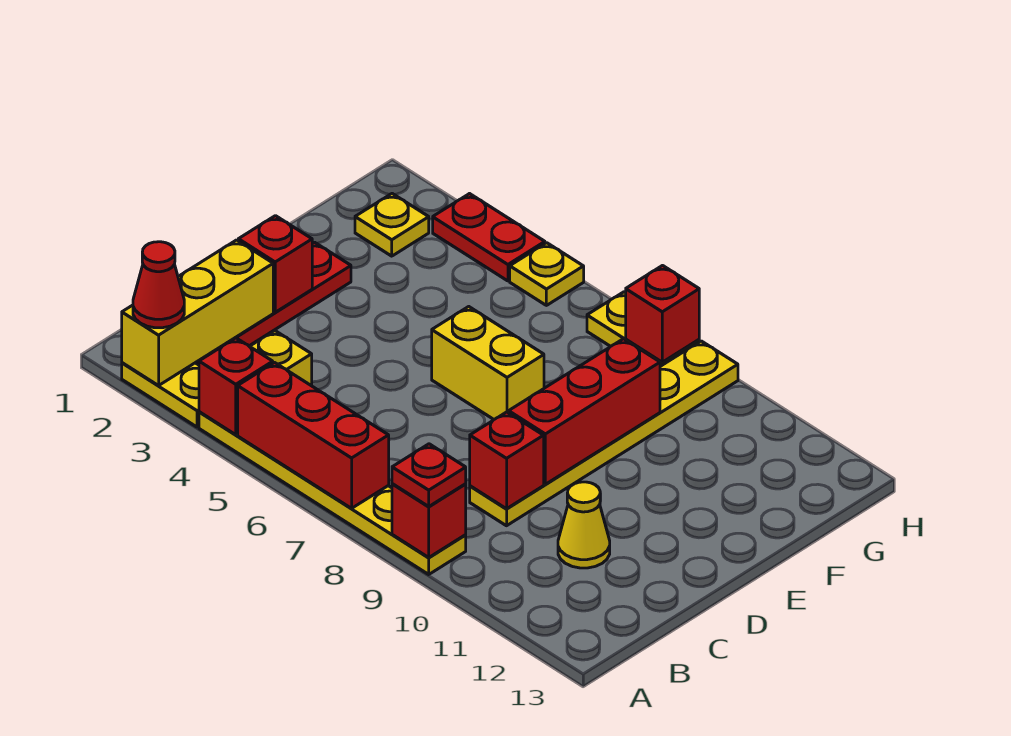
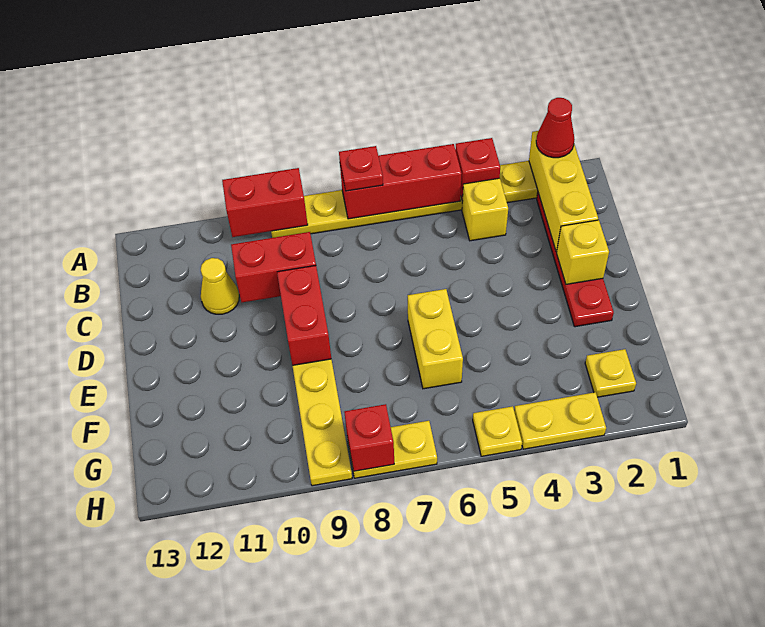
red 1x1 brick [392,484,466,557] -> red 1x2 brick [222,168,308,237]
red 1x1 plate [392,444,466,506] -> red 1x1 plate moved to [339,146,383,191]
red 1x1 brick [470,412,544,509] -> red 1x2 brick [231,232,316,302]
red 1x1 brick [238,216,312,312] -> yellow 1x1 brick [557,220,609,284]
red 1x3 brick [509,339,660,484] -> red 1x2 brick [277,266,331,365]
yellow 1x2 brick [432,307,544,419] -> yellow 1x2 brick turned to [408,289,463,389]
red 1x2 plate [433,194,545,281] -> yellow 1x2 plate [514,392,606,449]

